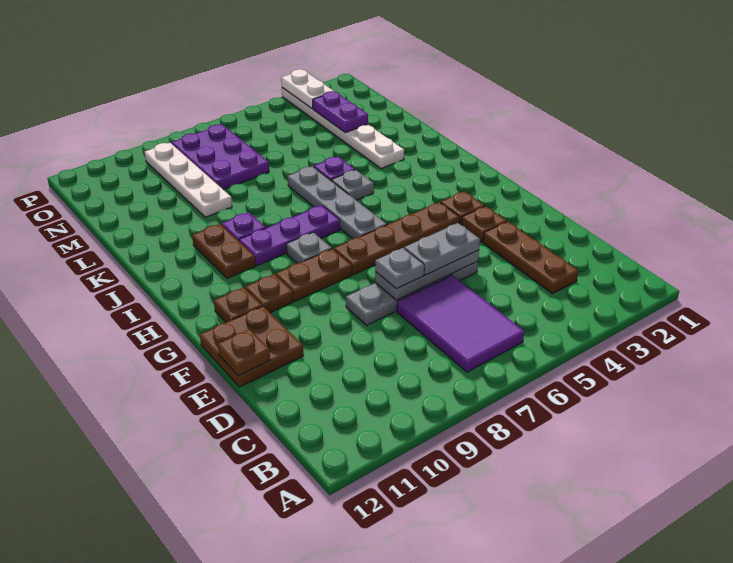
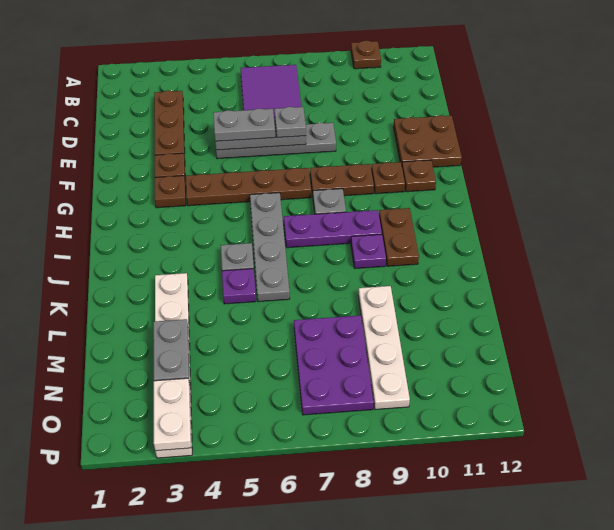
brown 1x1 plate [218,329,270,376] -> brown 1x1 plate moved to [351,41,381,69]
purple 1x2 plate [313,91,368,133] -> grey 1x2 plate [153,319,190,384]

